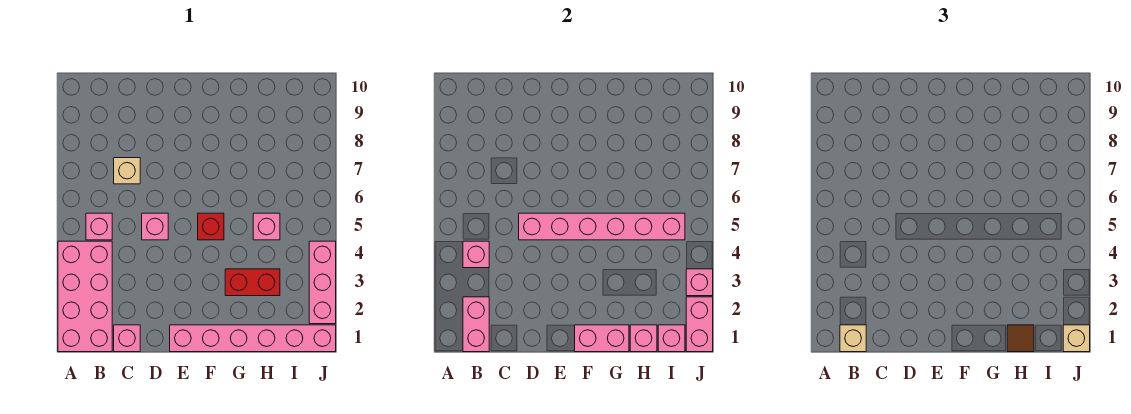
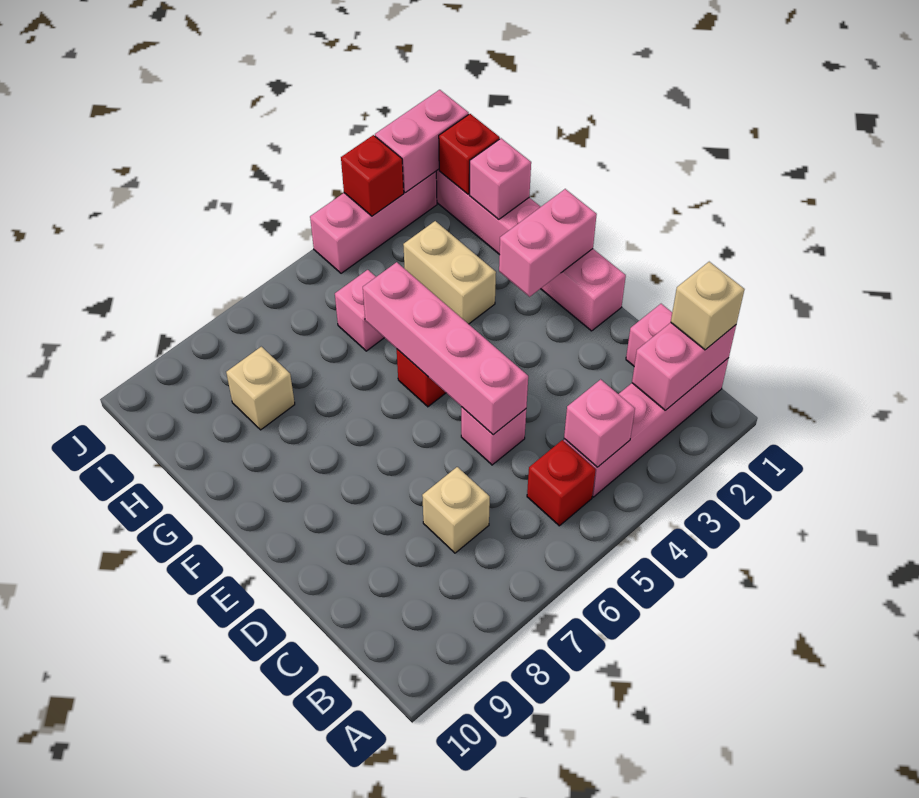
pink 2x4 brick [58,241,112,352] -> pink 1x4 brick [564,358,729,497]
pink 1x1 brick [86,213,112,240] -> red 1x1 brick [527,440,596,526]
pink 1x6 brick [519,213,685,240] -> pink 1x4 brick [363,262,528,435]
pink 1x2 brick [575,325,629,352] -> pink 1x2 brick turned to [499,189,597,297]
red 1x2 brick [225,269,280,296] -> tan 1x2 brick [403,221,496,324]
brown 1x1 tile [1007,325,1034,352] -> none
pink 1x1 brick [658,325,685,352] -> red 1x1 brick [439,114,500,194]
tan 1x1 brick [1063,325,1090,352] -> tan 1x1 brick moved to [226,347,295,430]
pink 1x1 brick [686,269,713,296] -> red 1x1 brick [341,135,404,216]

